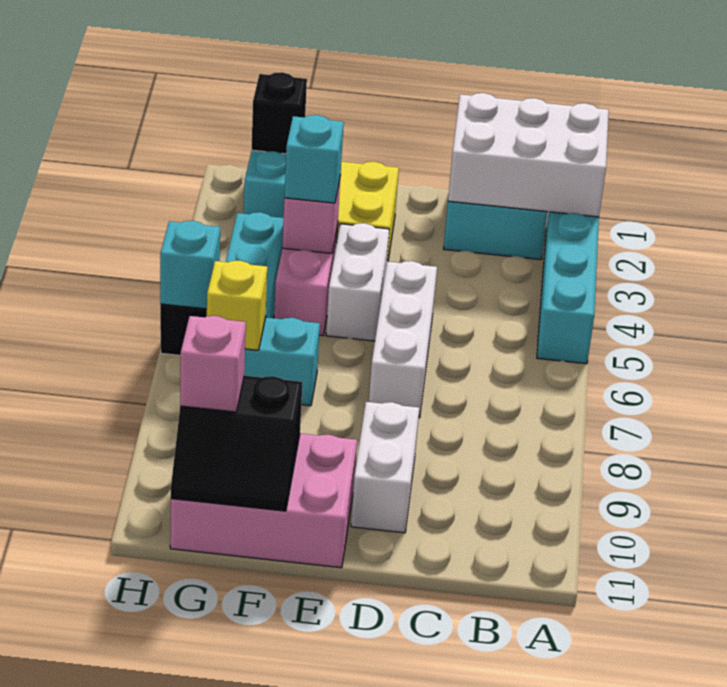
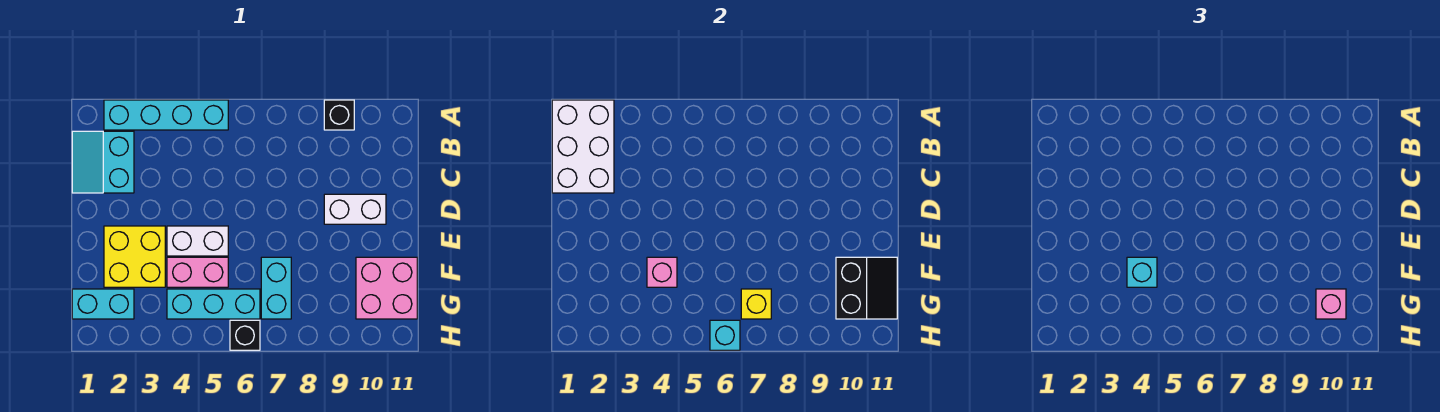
white 1x3 brick [369,261,437,417] -> none
pink 2x3 brick [170,433,357,568] -> pink 2x2 brick [356,257,417,319]
black 1x1 brick [252,72,307,154] -> black 1x1 brick moved to [324,100,354,130]

